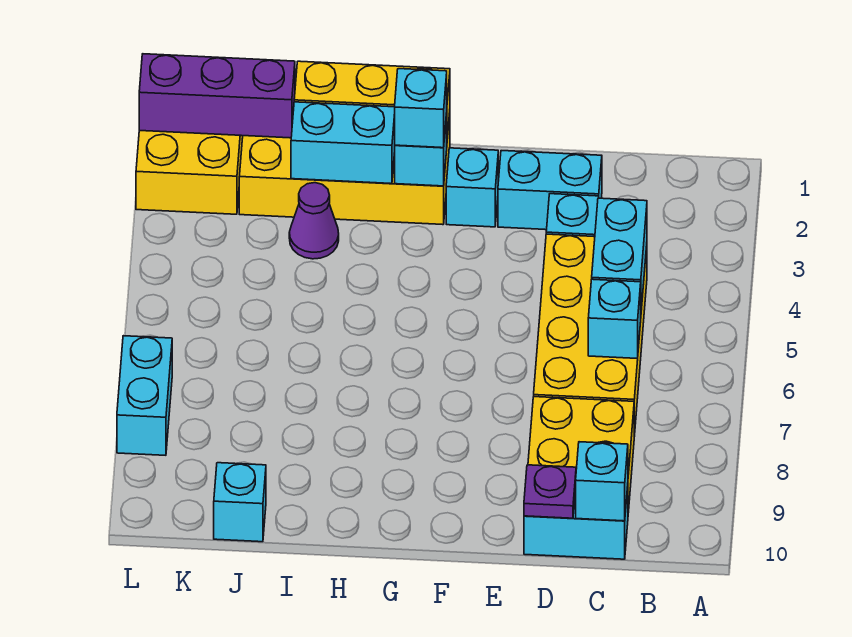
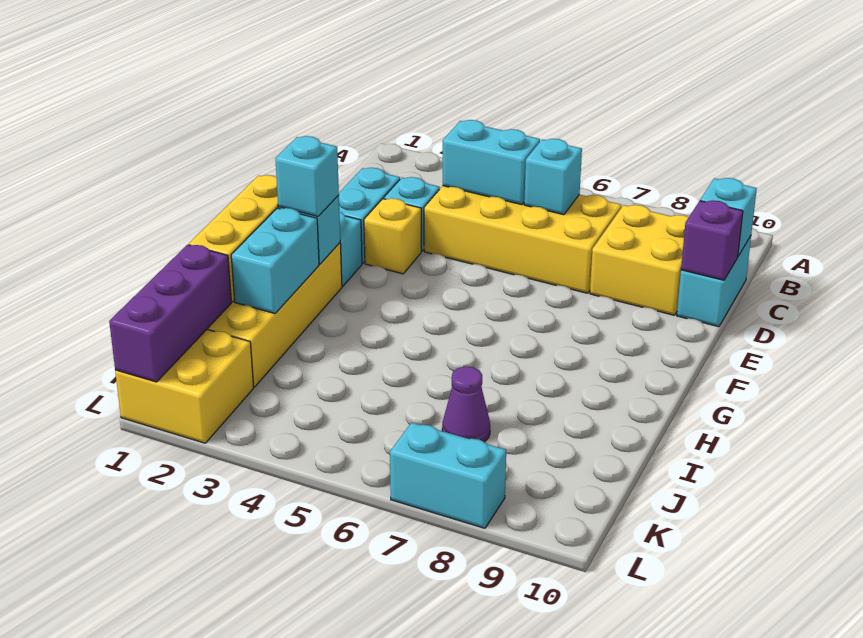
purple 1x1 plate [524,465,576,518] -> purple 1x1 brick [681,200,743,280]
none -> yellow 1x1 brick [364,198,421,274]
purple 1x1 cone [289,183,339,259] -> purple 1x1 cone moved to [442,366,490,442]
cyan 1x1 brick [214,463,266,542] -> none

